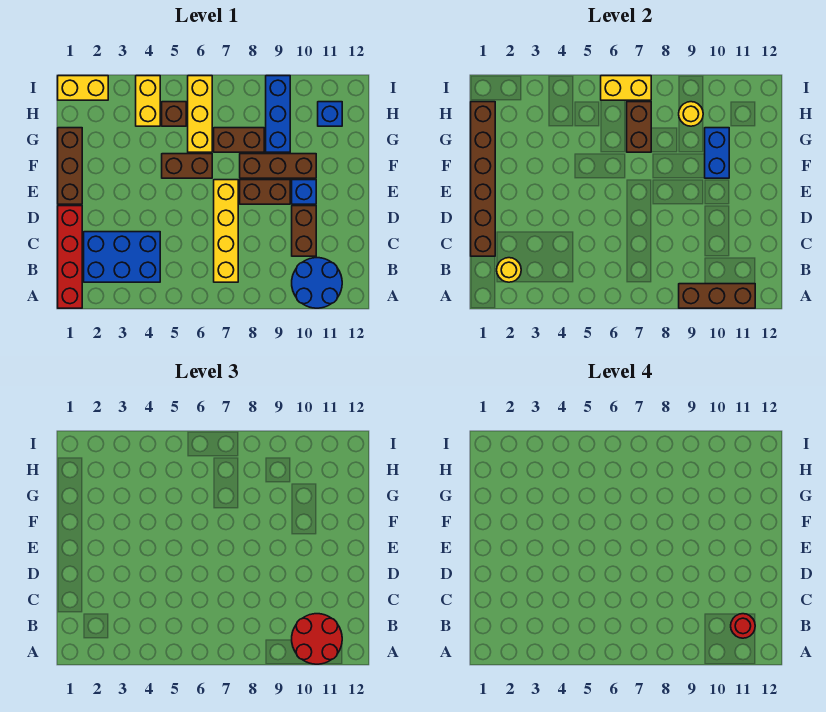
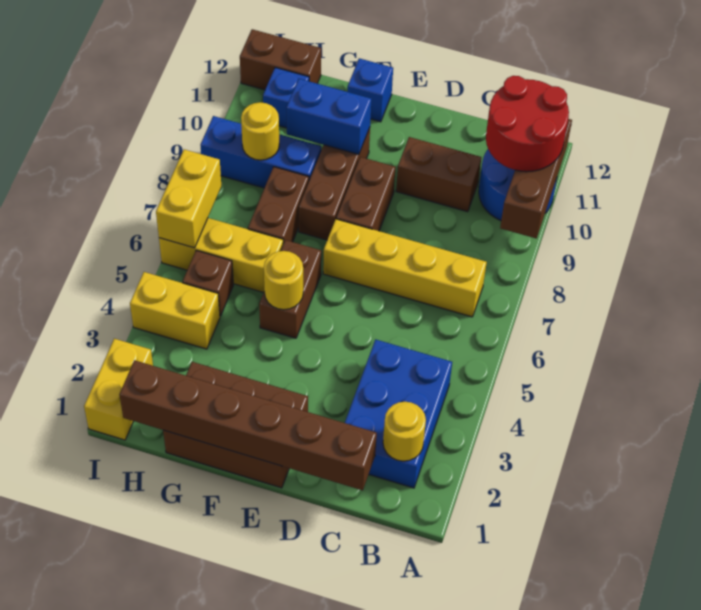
red 1x4 brick [58,206,82,308] -> none
red 1x1 round brick [731,614,755,638] -> none
brown 1x3 brick [58,128,82,204] -> brown 2x3 brick [163,362,308,488]
blue 1x1 brick [292,180,316,204] -> blue 1x1 brick moved to [348,58,393,122]
none -> yellow 1x1 round brick [264,251,303,310]
brown 1x2 brick [627,102,651,152] -> brown 1x2 brick moved to [240,29,321,90]

